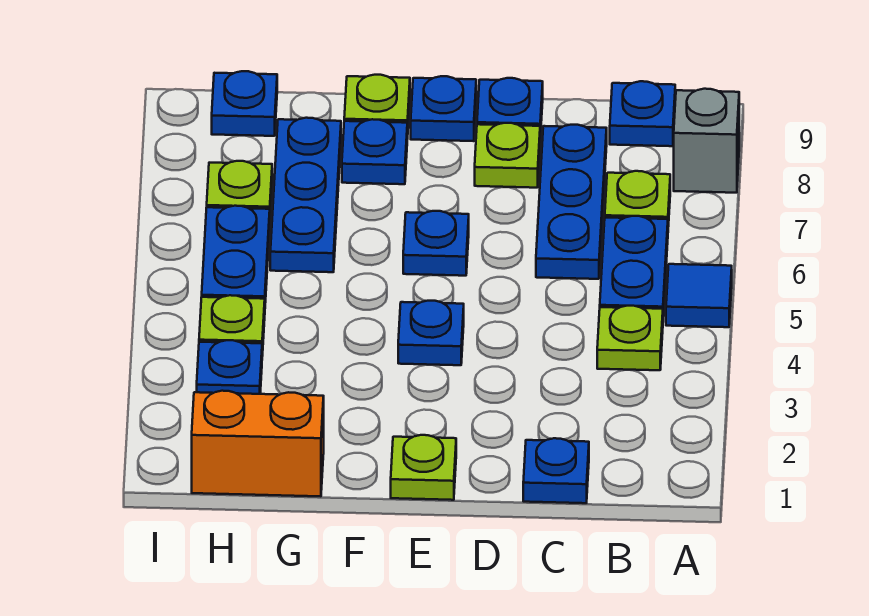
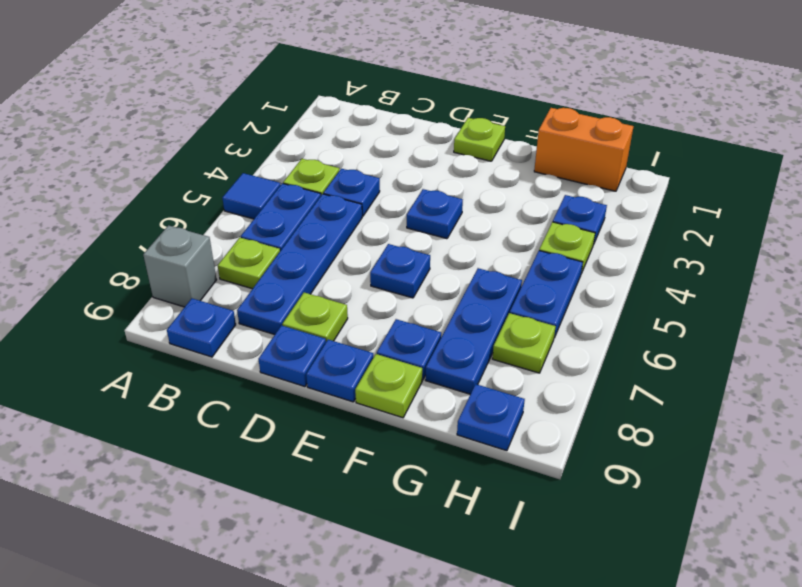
blue 1x1 plate [523,438,589,503] -> blue 1x1 plate moved to [323,169,380,216]
blue 1x3 plate [536,125,607,279] -> blue 1x4 plate [237,194,362,335]

